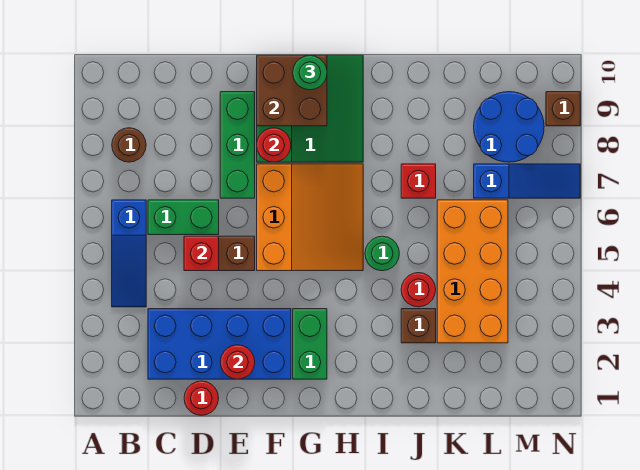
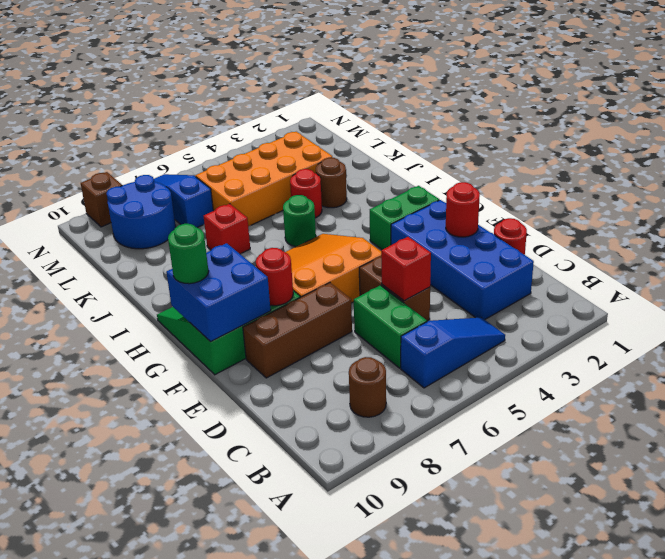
green 1x3 brick [220,92,255,198] -> brown 1x3 brick [243,283,352,378]
brown 2x2 brick [257,55,327,126] -> blue 2x2 brick [166,243,271,342]
brown 1x1 brick [401,309,436,343] -> brown 1x1 round brick [316,158,347,208]

